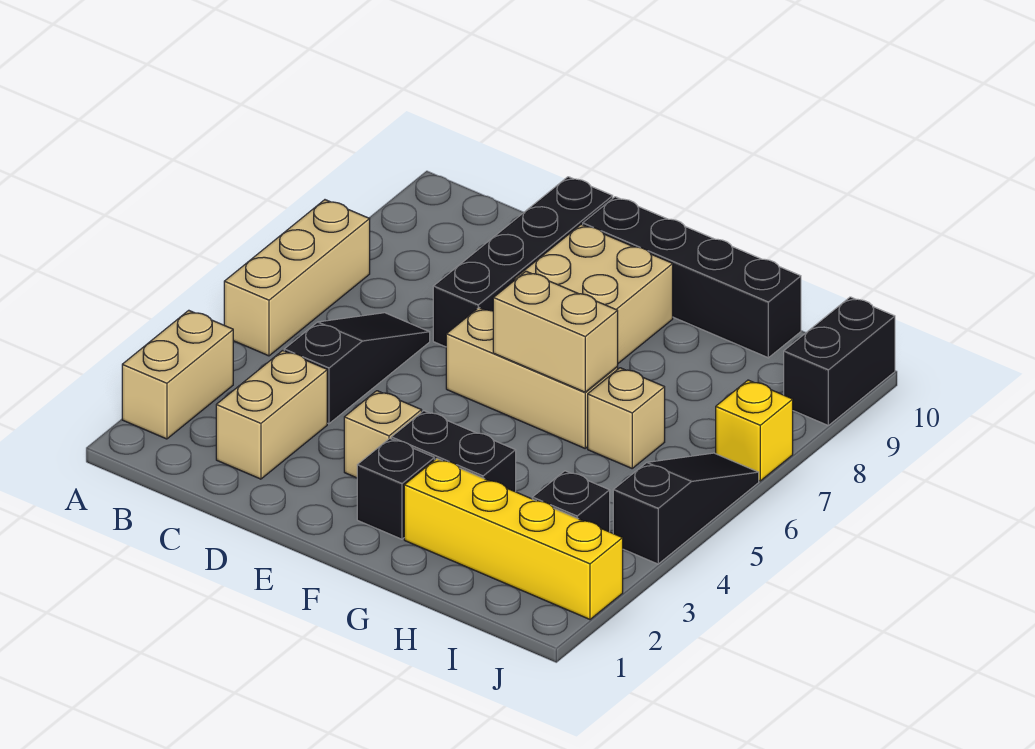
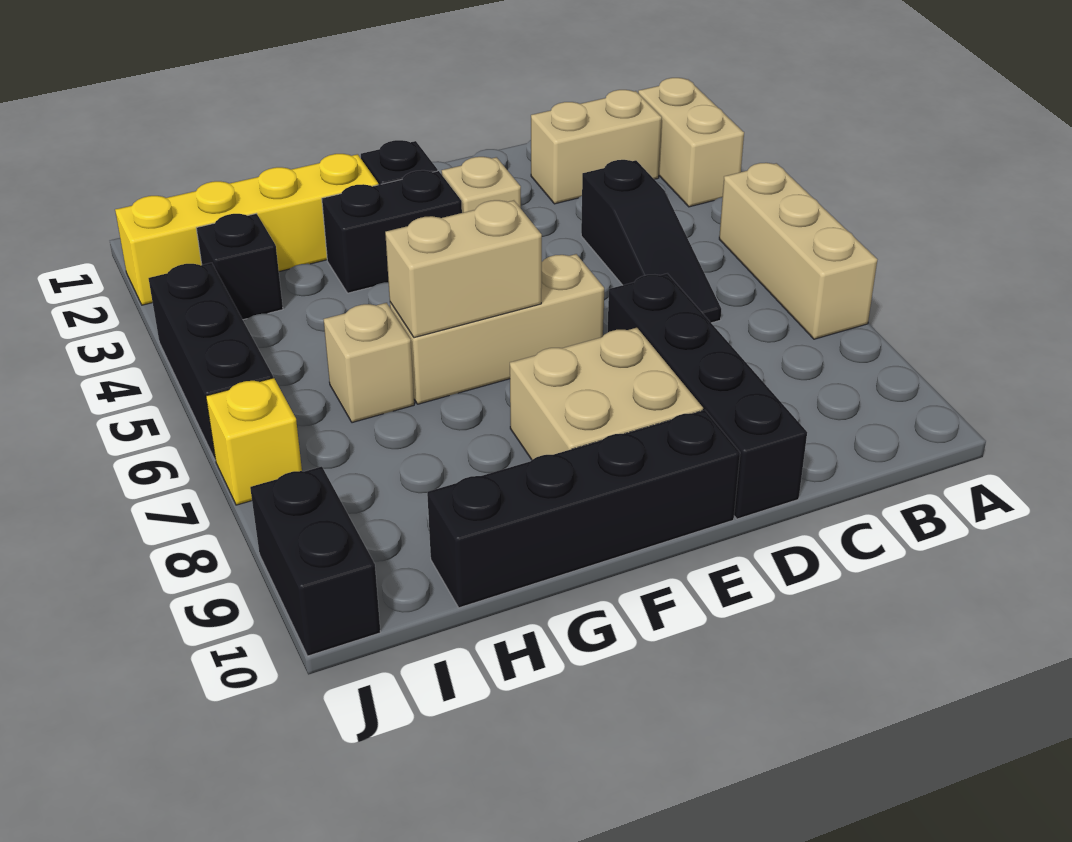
tan 1x2 brick [216,351,327,479] -> tan 1x2 brick turned to [531,90,662,204]
black 1x3 slope [613,453,759,564] -> black 1x3 brick [149,263,273,461]

